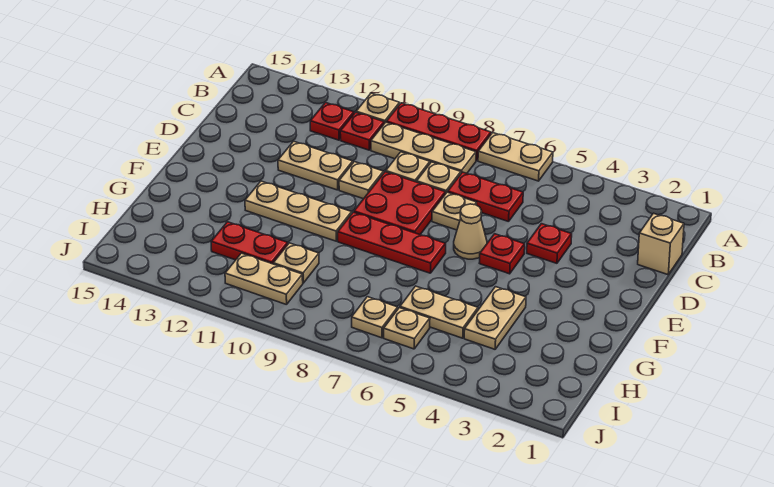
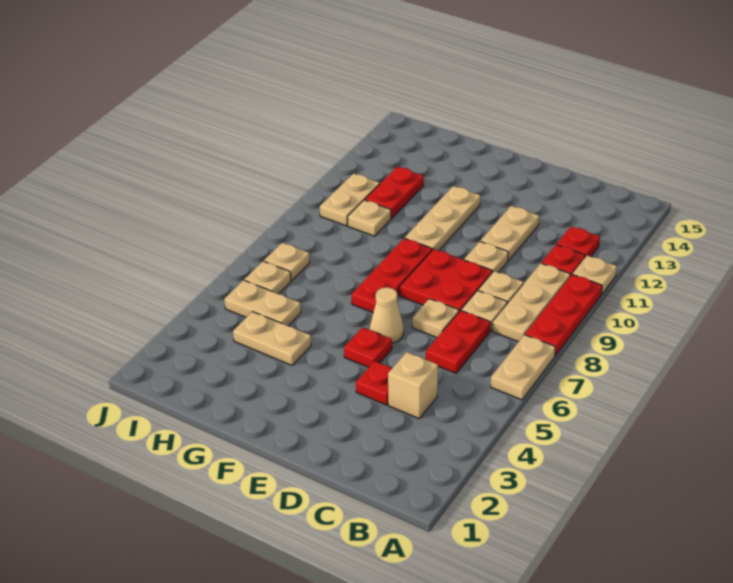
tan 1x1 brick [638,213,684,275] -> tan 1x1 brick moved to [388,352,438,418]
tan 1x2 plate [400,286,478,338] -> tan 1x2 plate turned to [224,280,301,326]

